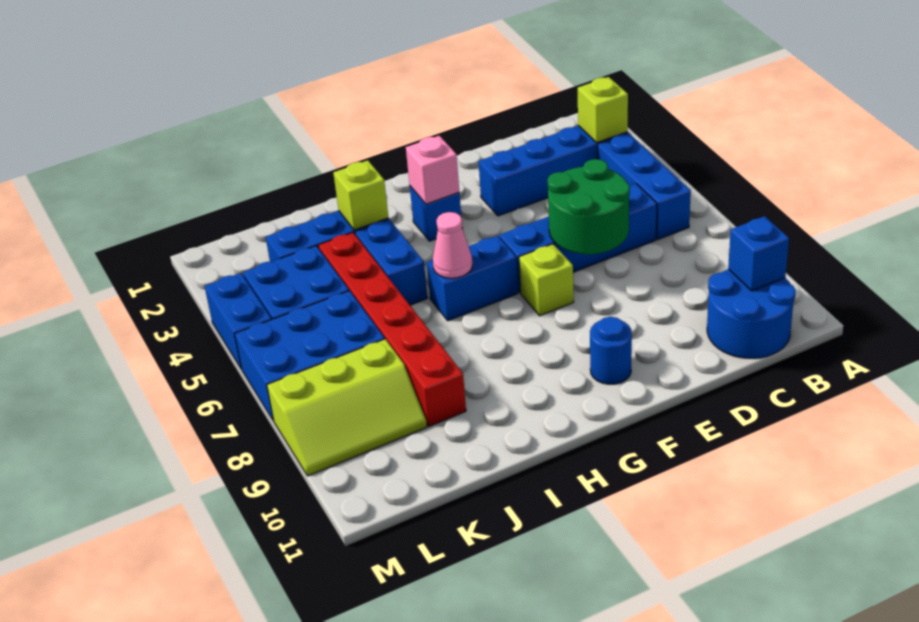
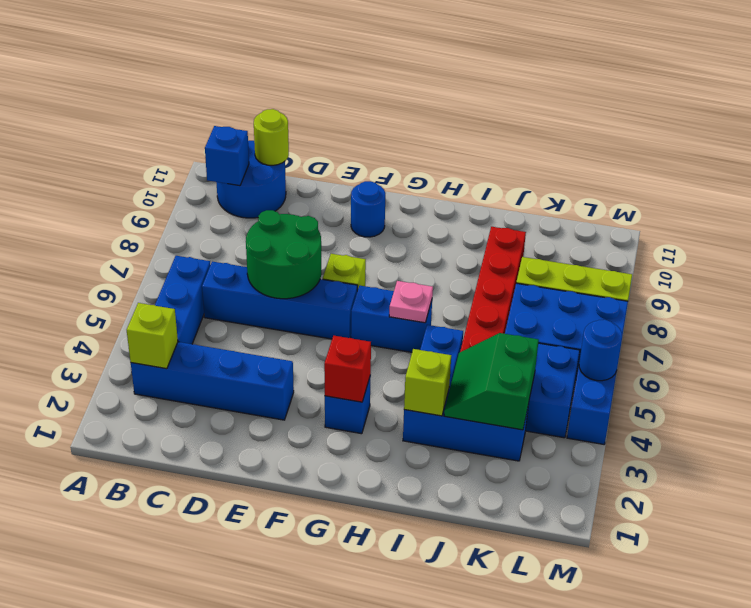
none -> lime 1x1 round brick [254,109,289,165]
pink 1x1 brick [406,136,459,204] -> red 1x1 brick [324,336,371,402]
pink 1x1 cone [433,212,472,278] -> pink 1x1 plate [389,281,433,323]
none -> green 2x2 slope [444,333,539,430]
none -> blue 1x1 round brick [579,320,622,381]

